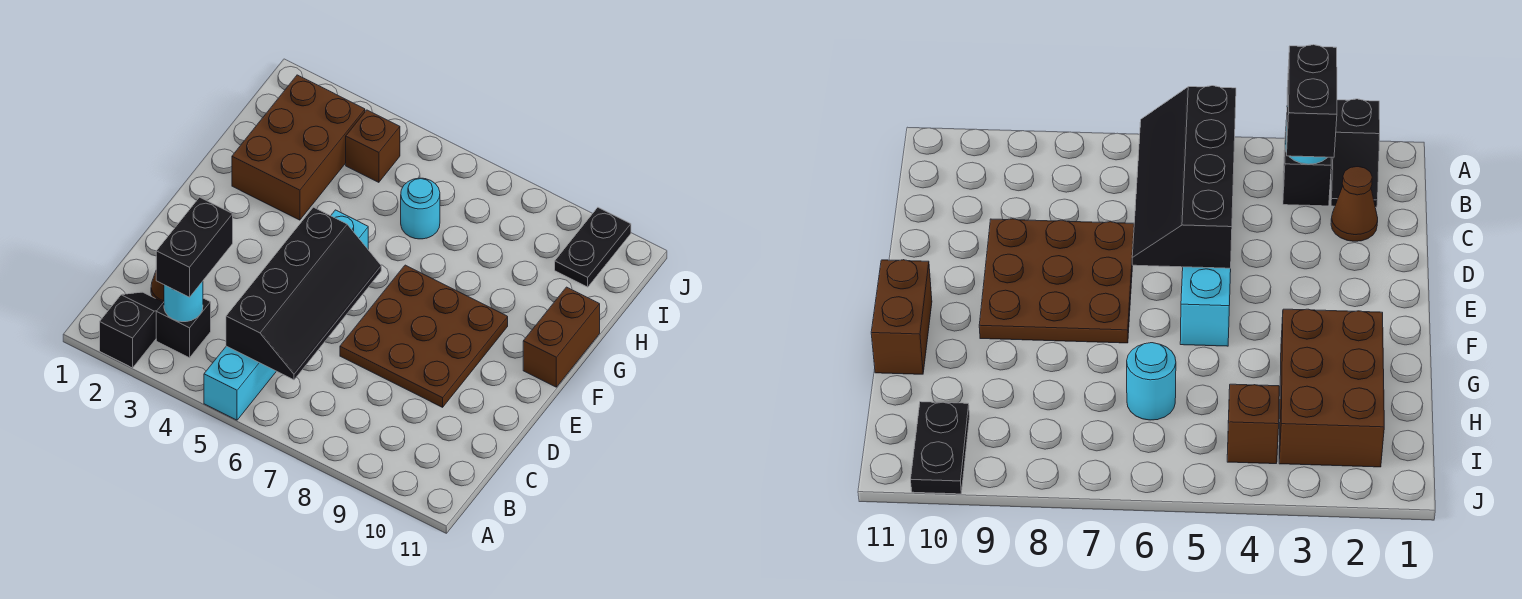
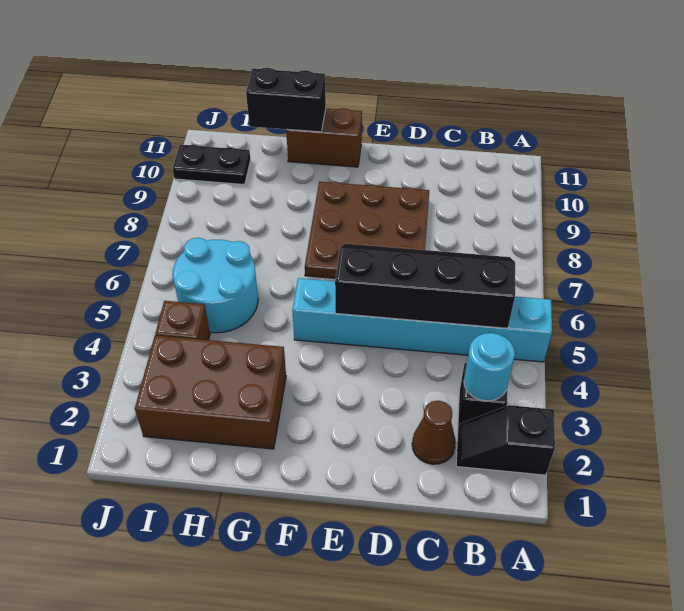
black 1x2 brick [156,197,233,297] -> black 1x2 brick moved to [246,68,326,132]
cyan 1x1 round brick [401,178,440,239] -> cyan 2x2 round brick [173,238,258,333]

